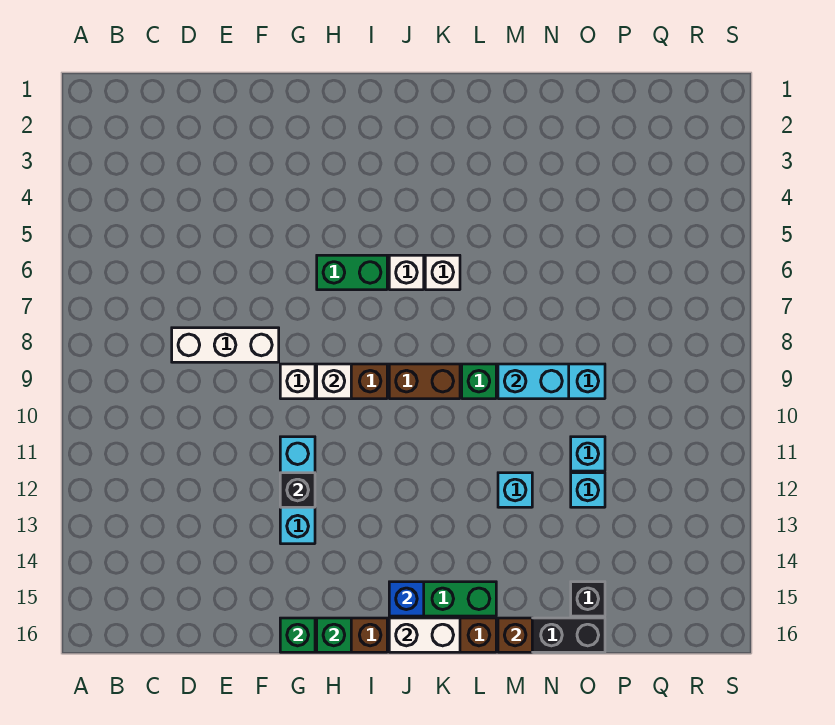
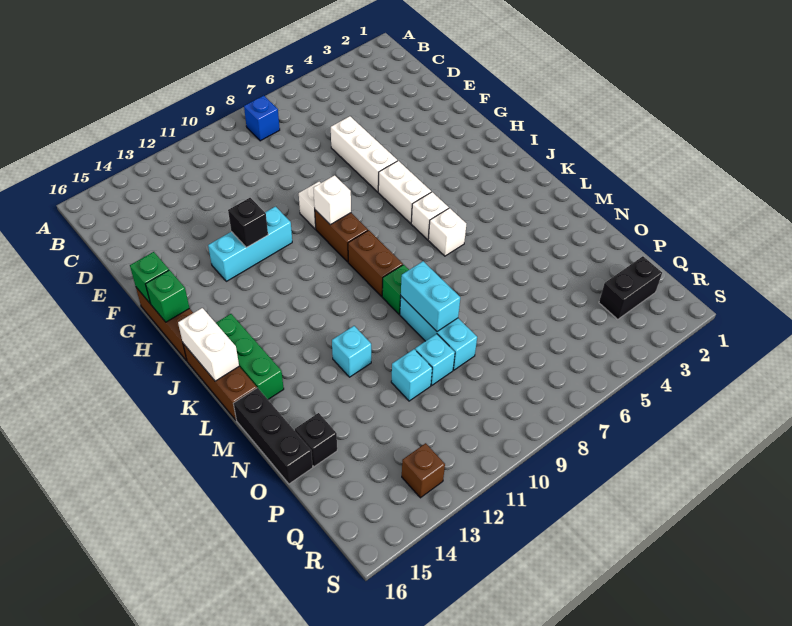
white 1x3 brick [172,328,279,362] -> white 1x3 brick moved to [331,116,397,192]
green 1x2 brick [317,255,387,290] -> white 1x2 brick [378,161,431,223]
blue 1x1 brick [389,582,424,616] -> blue 1x1 brick moved to [244,96,280,141]
brown 1x1 brick [498,618,532,652] -> brown 1x1 brick moved to [402,443,445,498]
cyan 1x1 brick [571,473,605,507] -> cyan 1x1 brick moved to [415,334,455,385]
none -> black 1x2 brick [599,256,662,319]

